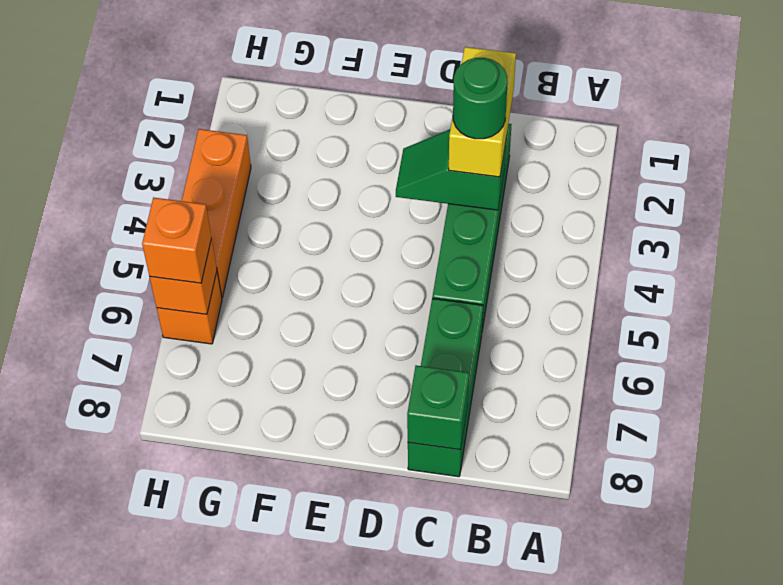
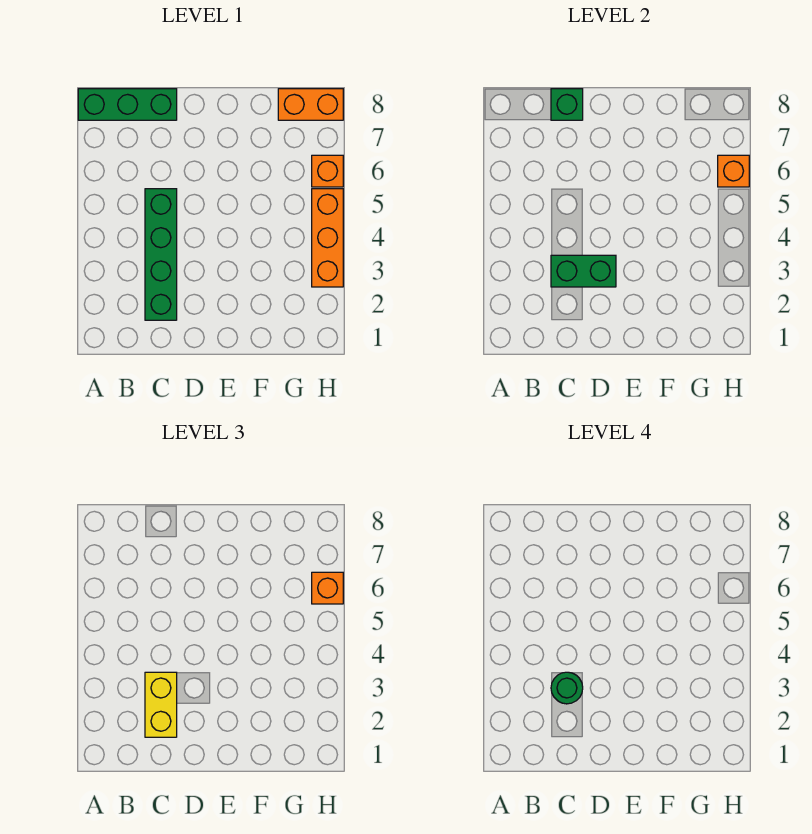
green 1x2 slope [396,129,507,210] -> green 1x2 brick [551,255,616,287]
green 1x3 brick [408,299,483,477] -> green 1x3 brick turned to [78,89,177,120]
none -> orange 1x2 brick [278,89,343,120]

